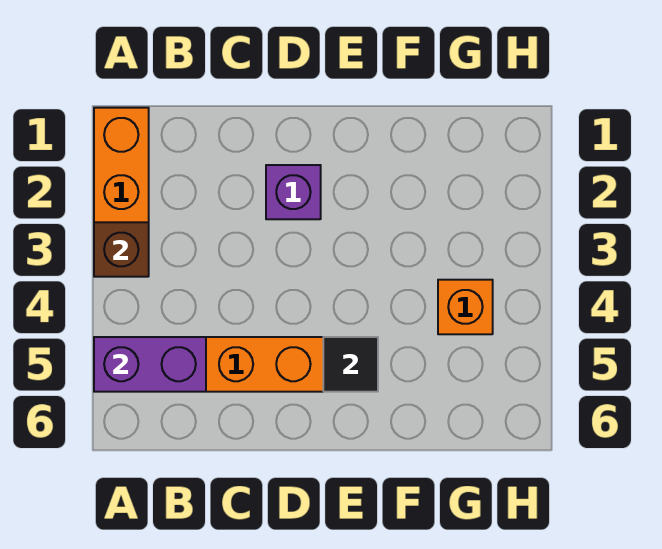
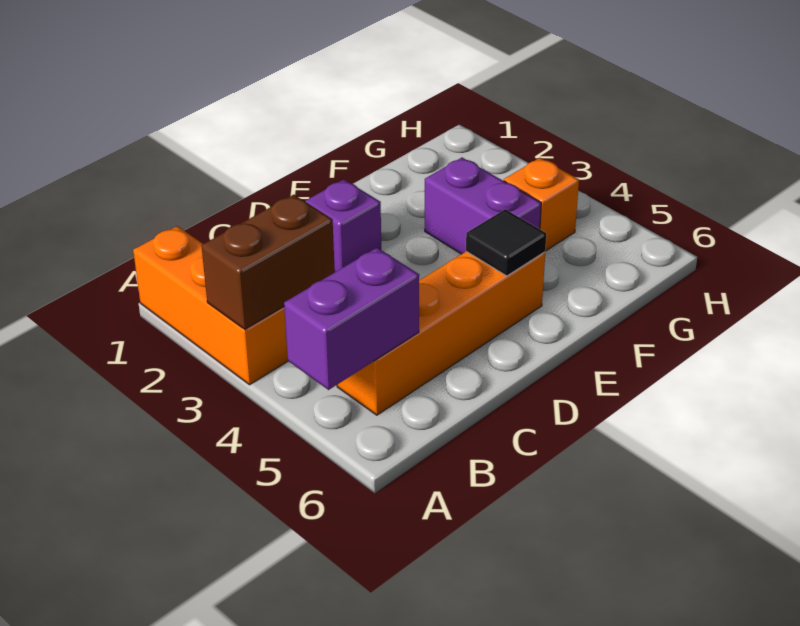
brown 1x1 brick [94,222,149,277] -> brown 1x2 brick [201,195,335,330]
none -> purple 1x2 brick [425,158,541,254]

